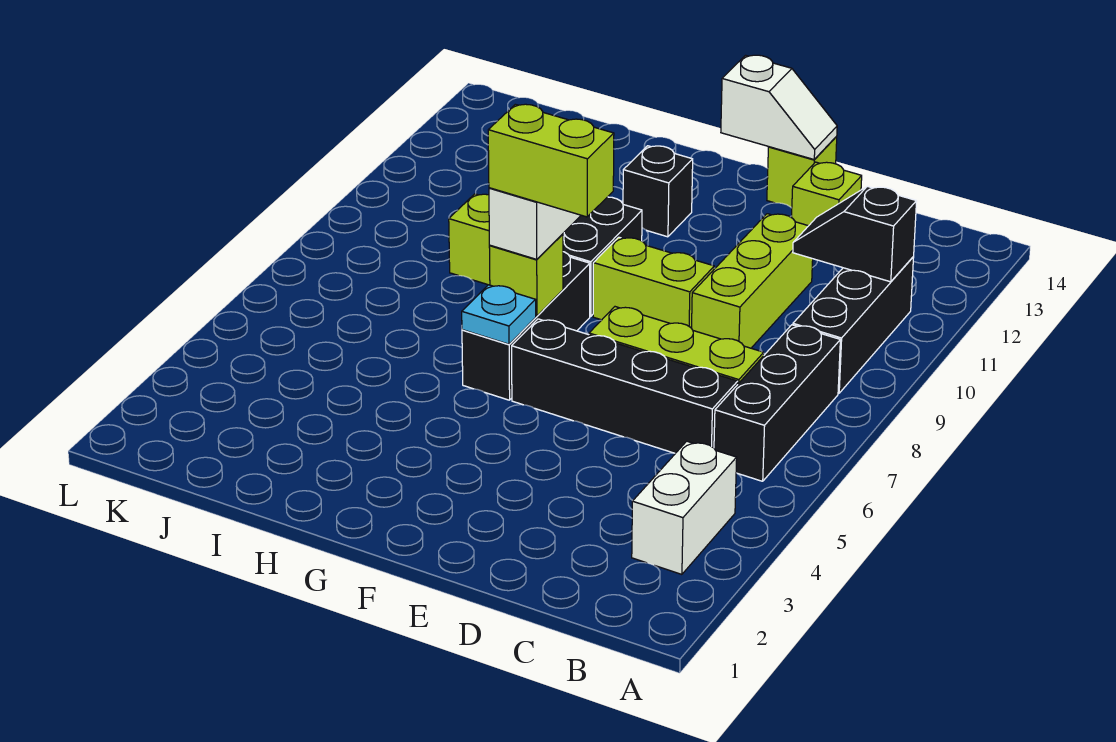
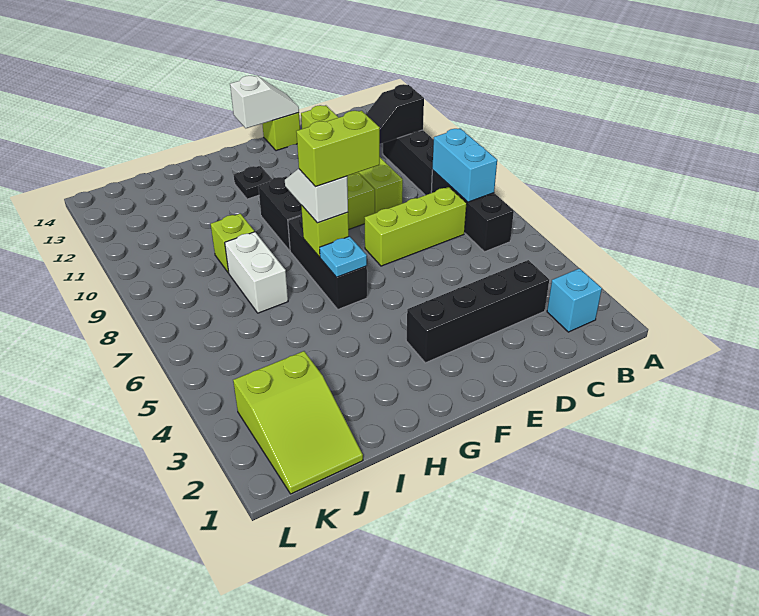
none -> cyan 1x1 brick [547,268,602,332]
white 1x2 brick [632,441,737,574] -> white 1x2 brick moved to [225,232,288,313]
none -> cyan 1x2 brick [432,128,497,202]
black 1x4 brick [512,319,738,453] -> black 1x4 brick moved to [406,260,549,363]
black 1x1 brick [623,146,693,237] -> black 1x1 plate [234,166,272,199]
none -> lime 2x3 slope [233,351,363,494]

